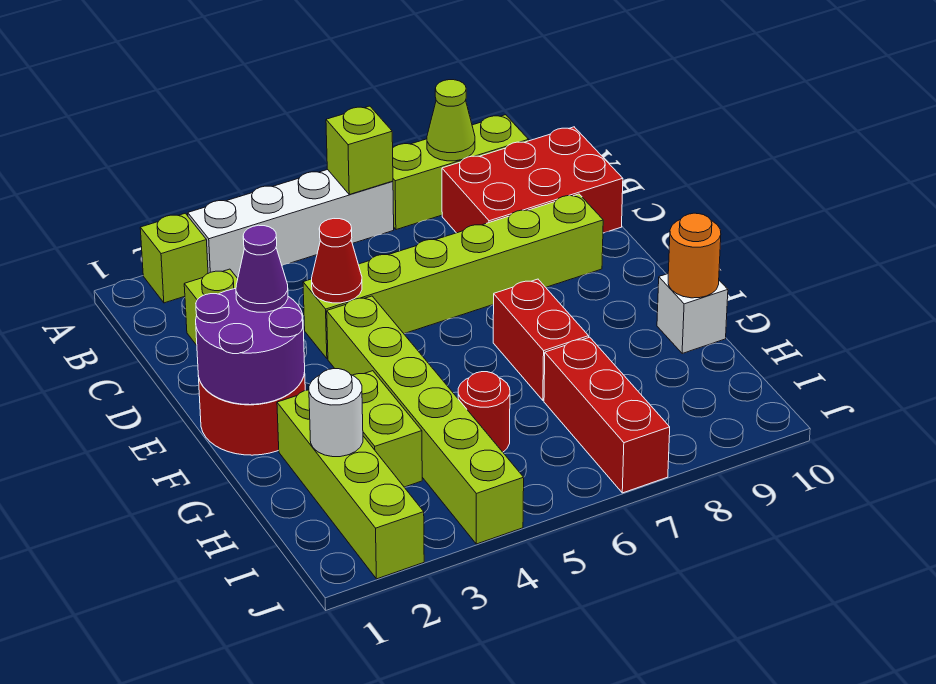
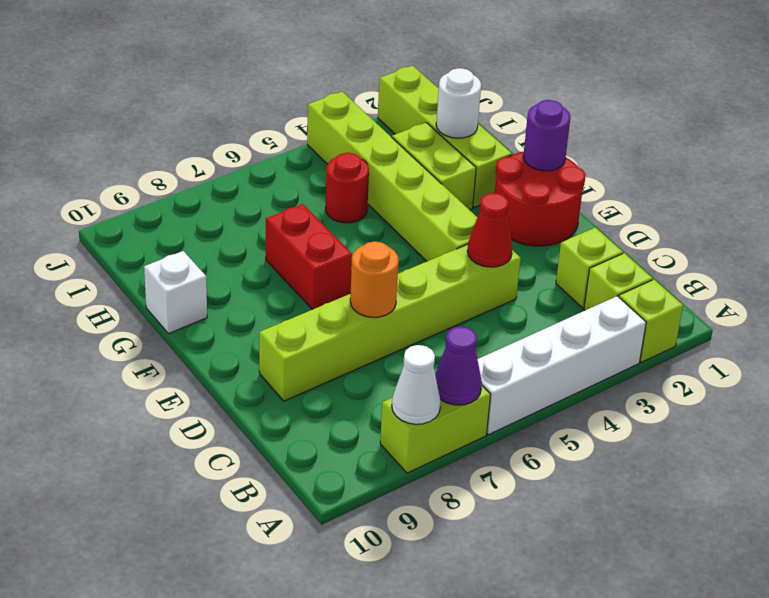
lime 1x1 brick [326,106,393,194] -> lime 1x1 brick moved to [584,253,653,310]
lime 1x3 brick [393,115,529,230] -> lime 1x2 brick [380,386,491,473]
lime 1x1 cone [427,80,475,161] -> white 1x1 cone [392,345,441,424]
red 2x3 brick [442,127,623,233] -> none
purple 2x2 round brick [196,289,305,405] -> purple 1x1 round brick [523,100,570,171]
purple 1x1 cone [236,225,288,312] -> purple 1x1 cone moved to [435,326,482,405]
orange 1x1 round brick [668,213,721,298] -> orange 1x1 round brick moved to [350,241,399,317]
red 1x3 brick [544,337,670,493] -> none

